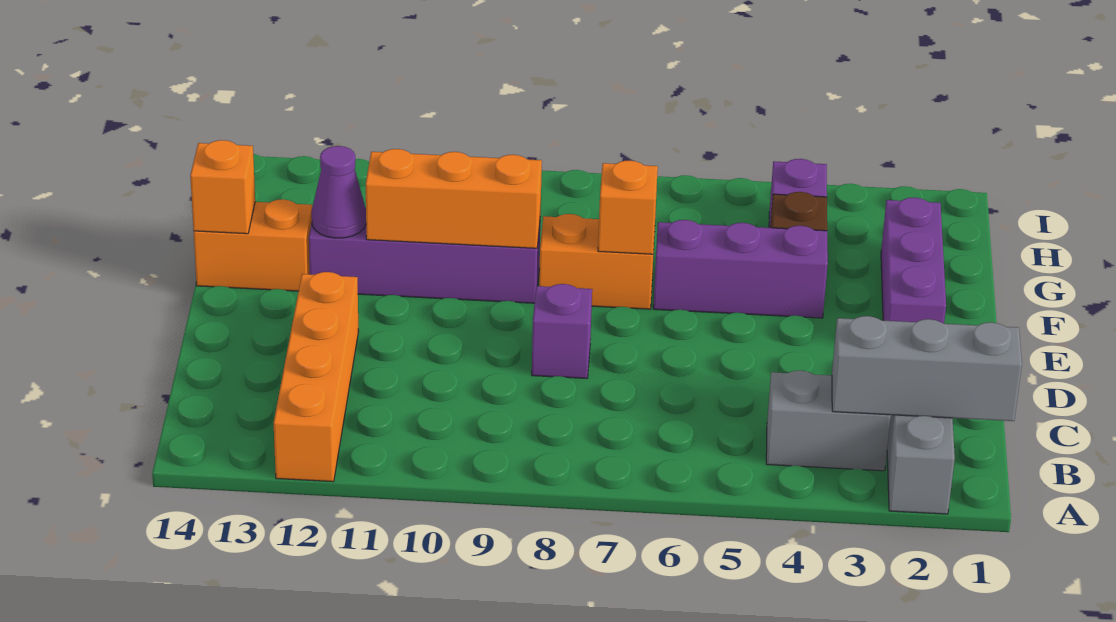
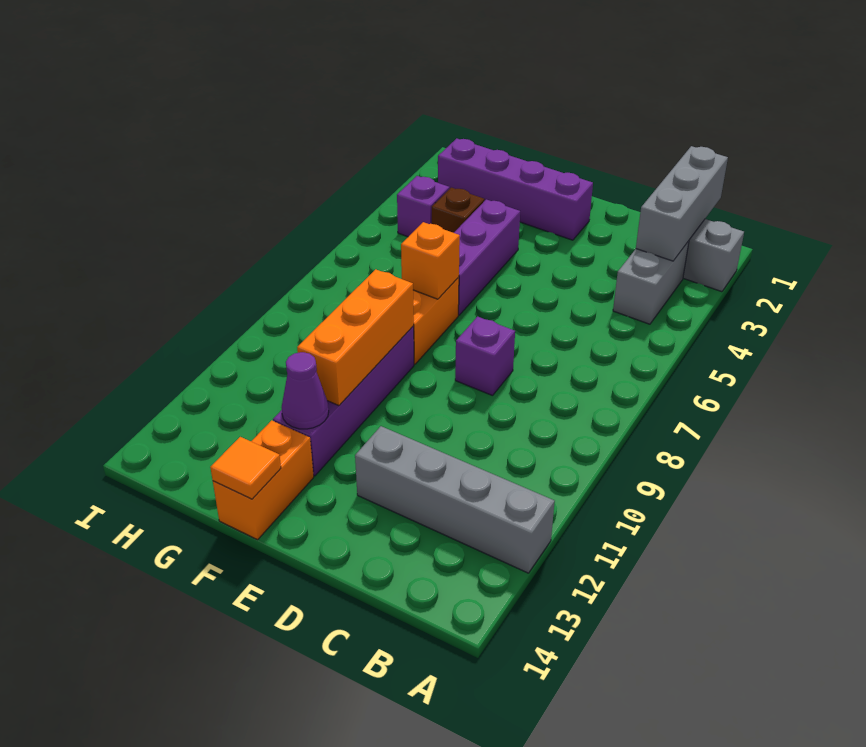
orange 1x4 brick [274,272,359,482] -> grey 1x4 brick [355,426,555,573]
purple 1x3 brick [881,197,946,324] -> purple 1x4 brick [438,138,593,240]
orange 1x1 brick [190,140,255,234] -> orange 1x1 tile [210,437,281,499]

